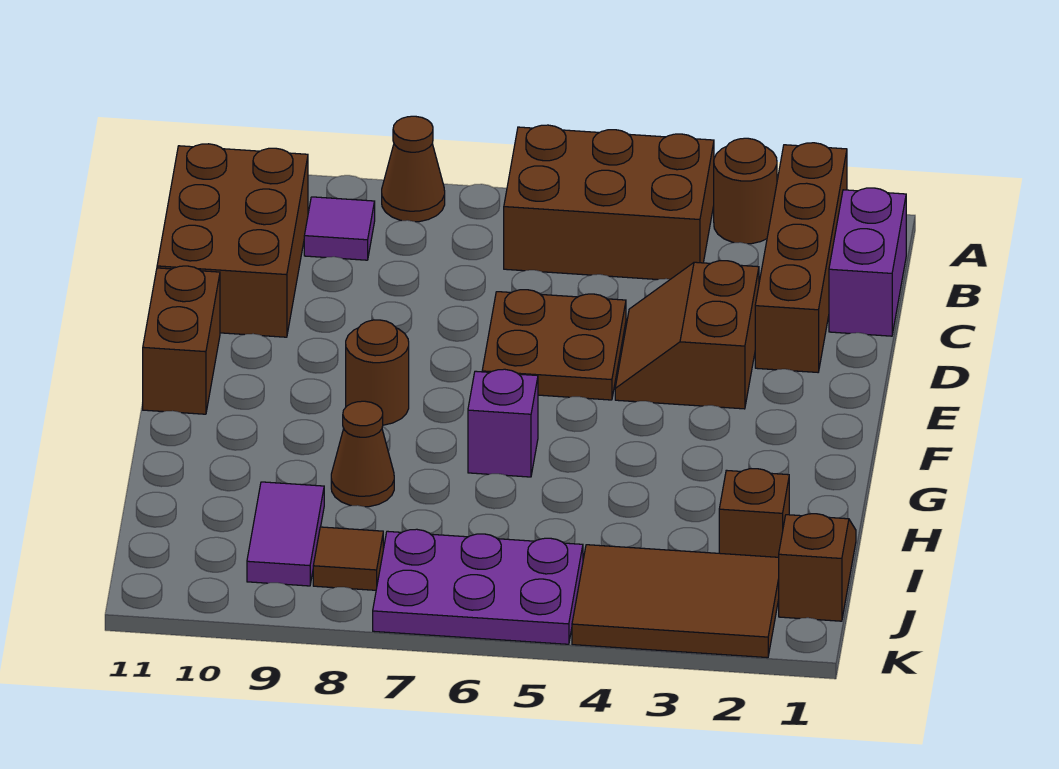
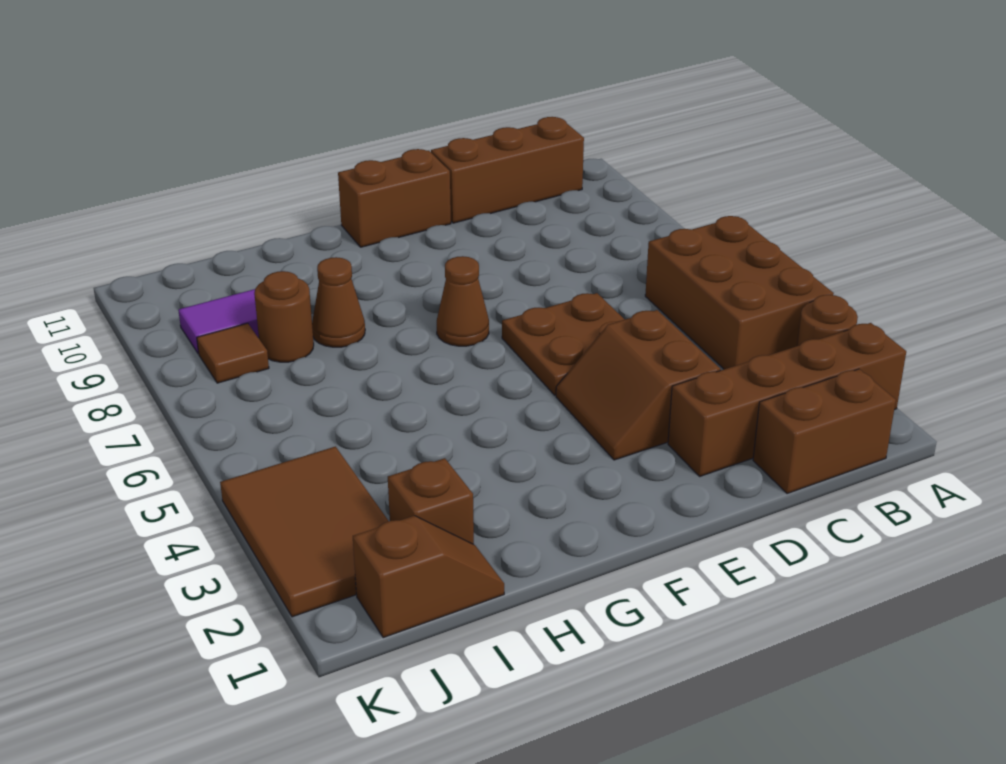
brown 1x1 cone [382,116,445,222] -> brown 1x1 cone moved to [437,256,489,346]
purple 1x2 brick [829,188,906,336] -> brown 1x2 brick [753,369,896,494]
purple 1x1 tile [304,197,375,260] -> none
brown 2x3 brick [157,144,308,337] -> brown 1x3 brick [431,117,584,223]
brown 2x2 slope [615,261,759,409] -> brown 2x2 slope turned to [556,310,720,460]
brown 1x1 round brick [346,320,409,425] -> brown 1x1 round brick moved to [254,271,314,362]
purple 1x1 brick [468,369,538,477] -> none
purple 2x3 plate [373,529,583,644] -> none

